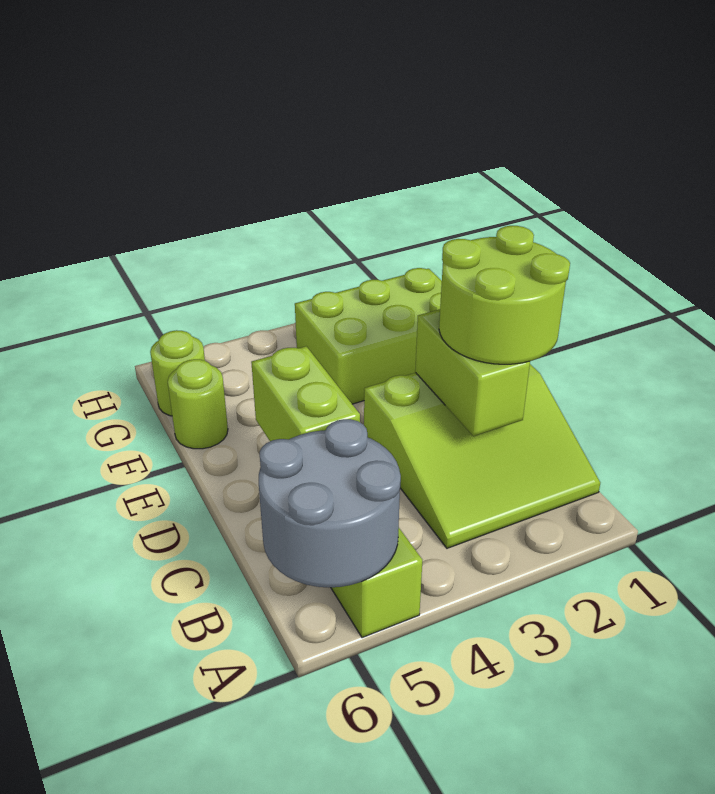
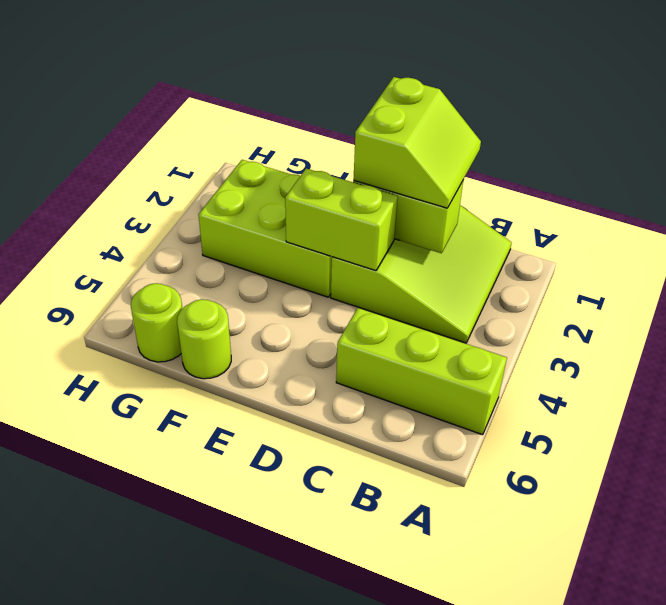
grey 2x2 round brick [259,419,401,588] -> none
lime 2x2 round brick [439,226,570,364] -> lime 2x2 slope [353,77,481,208]
lime 1x2 brick [251,346,360,441] -> lime 1x2 brick moved to [285,168,398,271]
lime 2x3 brick [295,268,442,404] -> lime 2x3 brick turned to [198,160,332,297]

